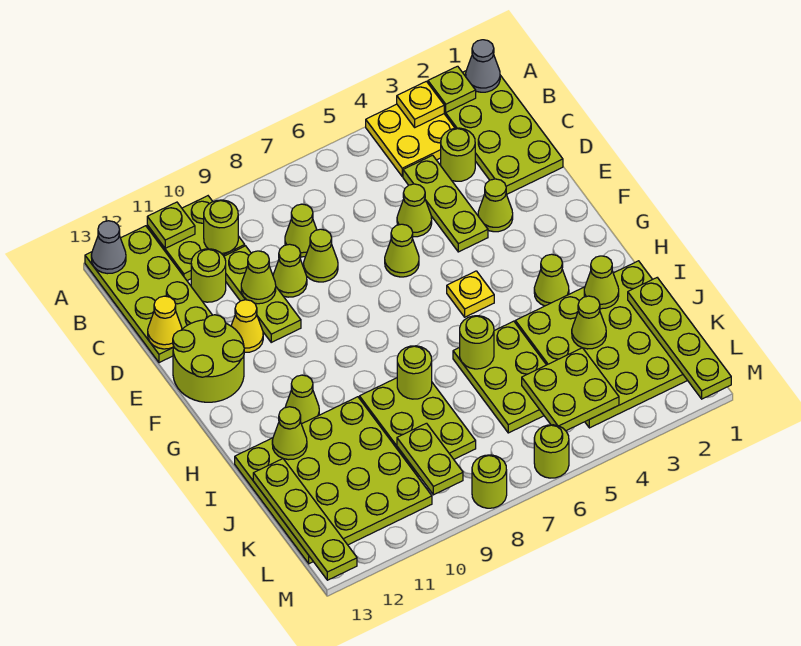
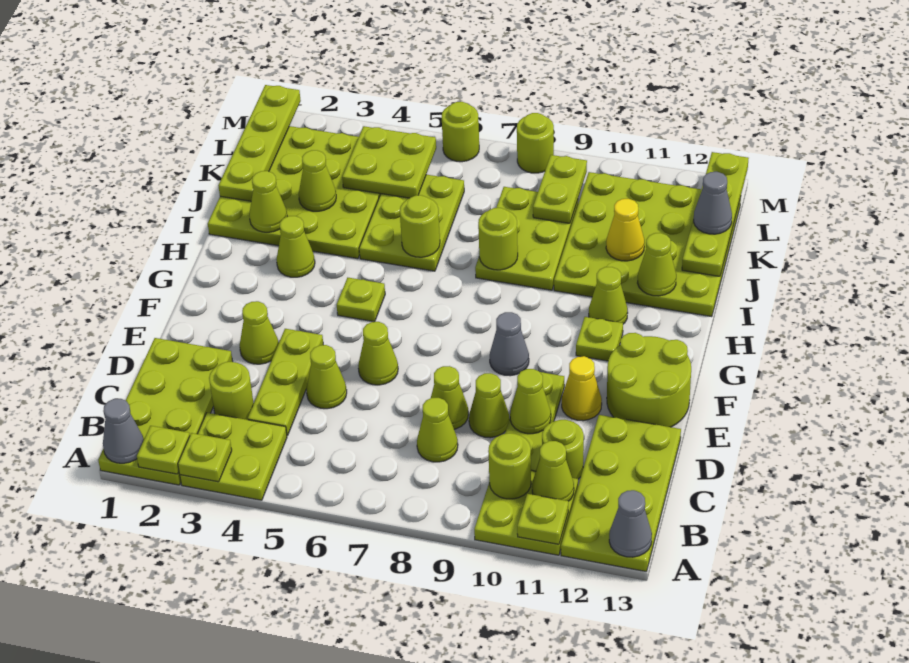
yellow 2x2 plate [366,104,455,176] -> lime 2x2 plate [180,413,287,500]
yellow 1x1 plate [397,81,444,127] -> lime 1x1 plate [178,433,232,482]
none -> lime 1x1 cone [532,441,574,501]
yellow 1x1 cone [148,296,182,349] -> yellow 1x1 cone moved to [606,199,644,261]
none -> grey 1x1 cone [490,312,529,376]
yellow 1x1 plate [447,271,494,317] -> lime 1x1 plate [337,278,385,322]
none -> lime 1x1 plate [576,317,623,361]
none -> grey 1x1 cone [694,172,732,234]

